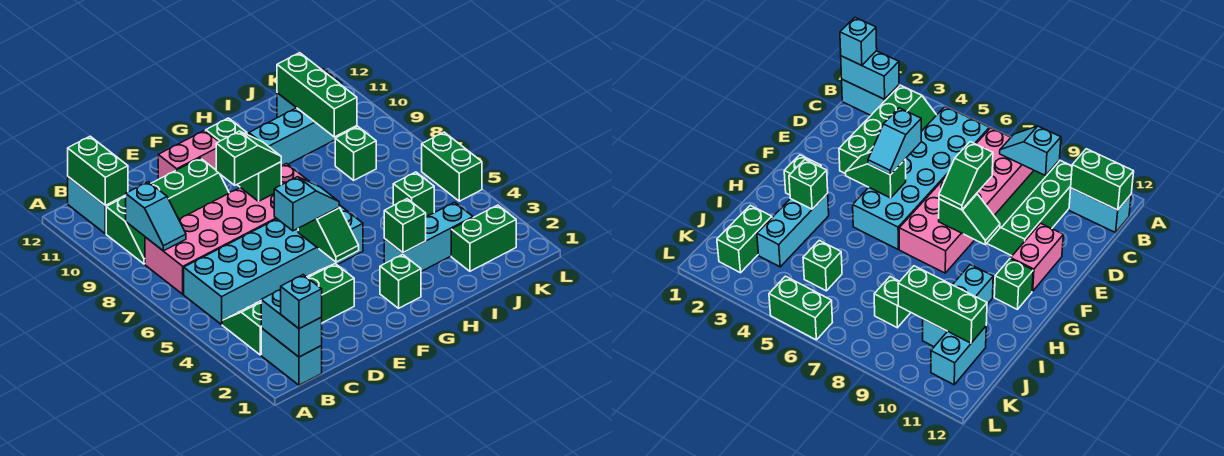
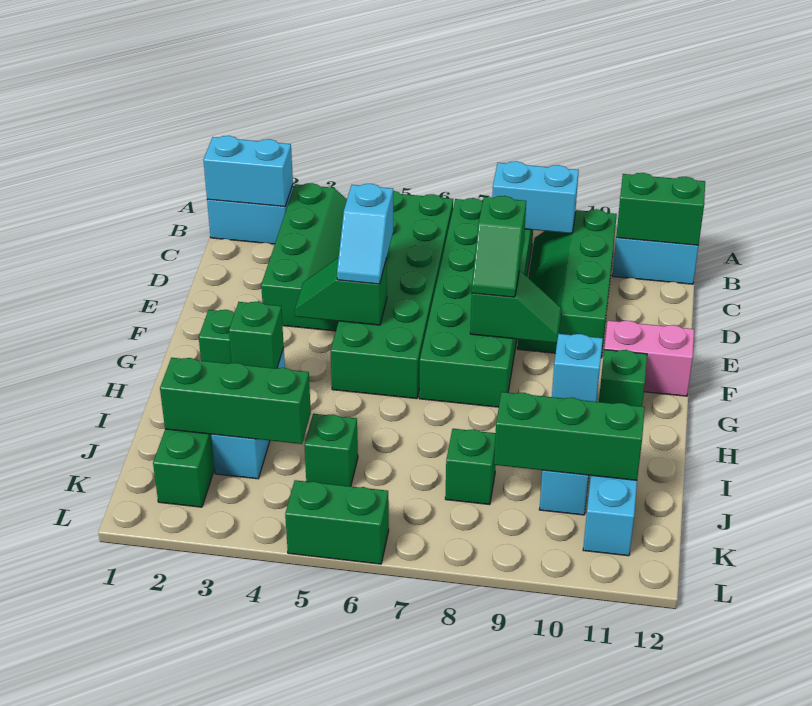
cyan 1x1 brick [281,275,322,329] -> cyan 1x1 brick moved to [552,334,603,402]
cyan 2x6 brick [184,205,363,325] -> green 2x6 brick [331,191,453,399]
pink 2x6 brick [145,164,310,294] -> green 2x6 brick [419,198,533,407]
cyan 1x2 slope [126,182,186,251] -> cyan 1x2 brick [492,161,579,233]
pink 1x2 brick [158,130,219,179] -> pink 1x2 brick turned to [604,321,694,396]
none -> green 1x3 brick [160,358,311,444]

